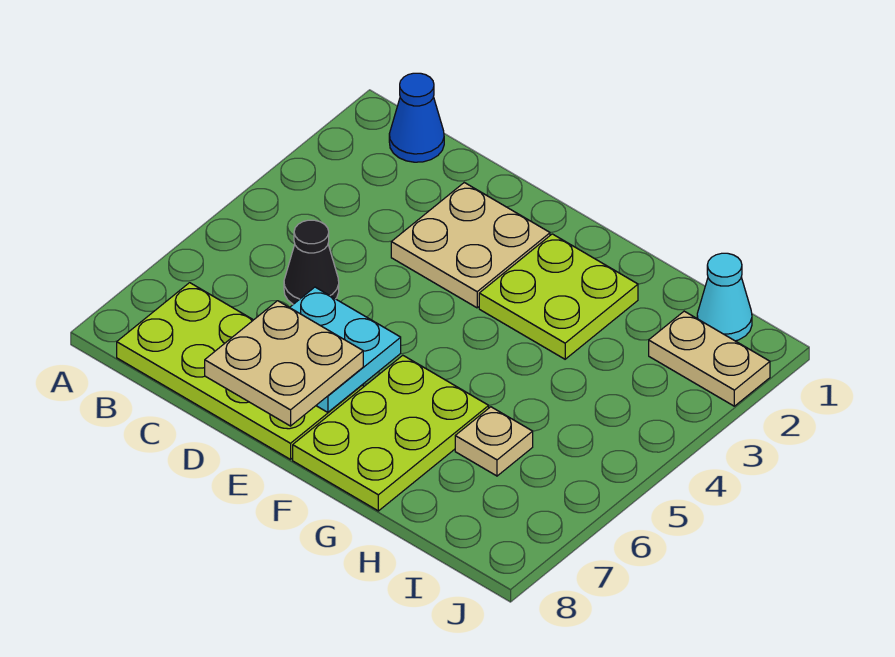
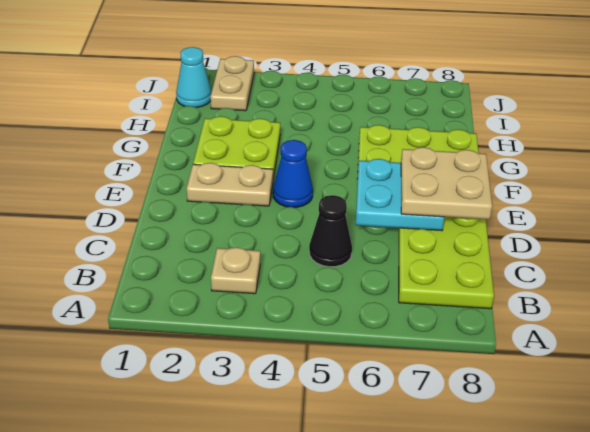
blue 1x1 cone [389,73,444,162] -> blue 1x1 cone moved to [273,140,313,207]
tan 2x2 plate [391,183,550,308] -> tan 1x2 plate [187,163,273,206]
tan 1x1 plate [455,407,533,476] -> tan 1x1 plate moved to [211,247,260,294]

